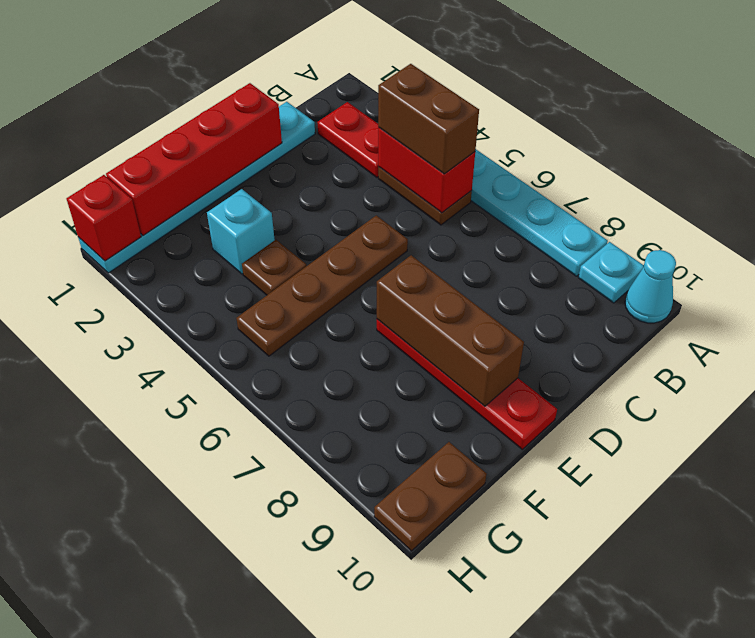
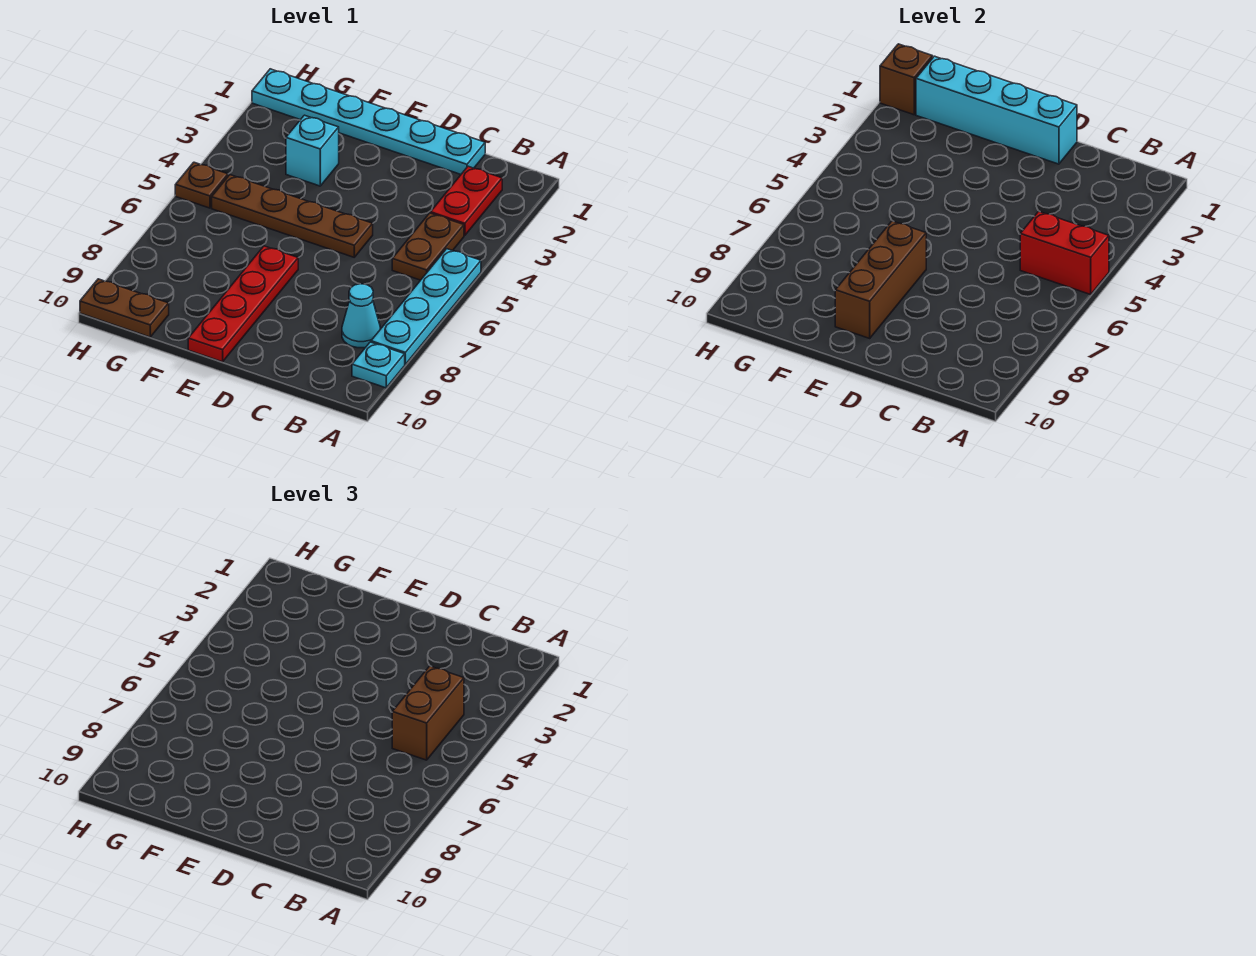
cyan 1x1 cone [625,250,676,323] -> cyan 1x1 cone moved to [342,284,380,348]
red 1x2 brick [378,128,475,213] -> red 1x2 brick turned to [1020,211,1109,294]
red 1x4 brick [106,83,282,235] -> cyan 1x4 brick [916,56,1077,164]
brown 1x1 plate [242,240,306,295] -> brown 1x1 plate moved to [175,162,228,208]
red 1x1 brick [66,175,141,261] -> brown 1x1 brick [880,44,933,115]

